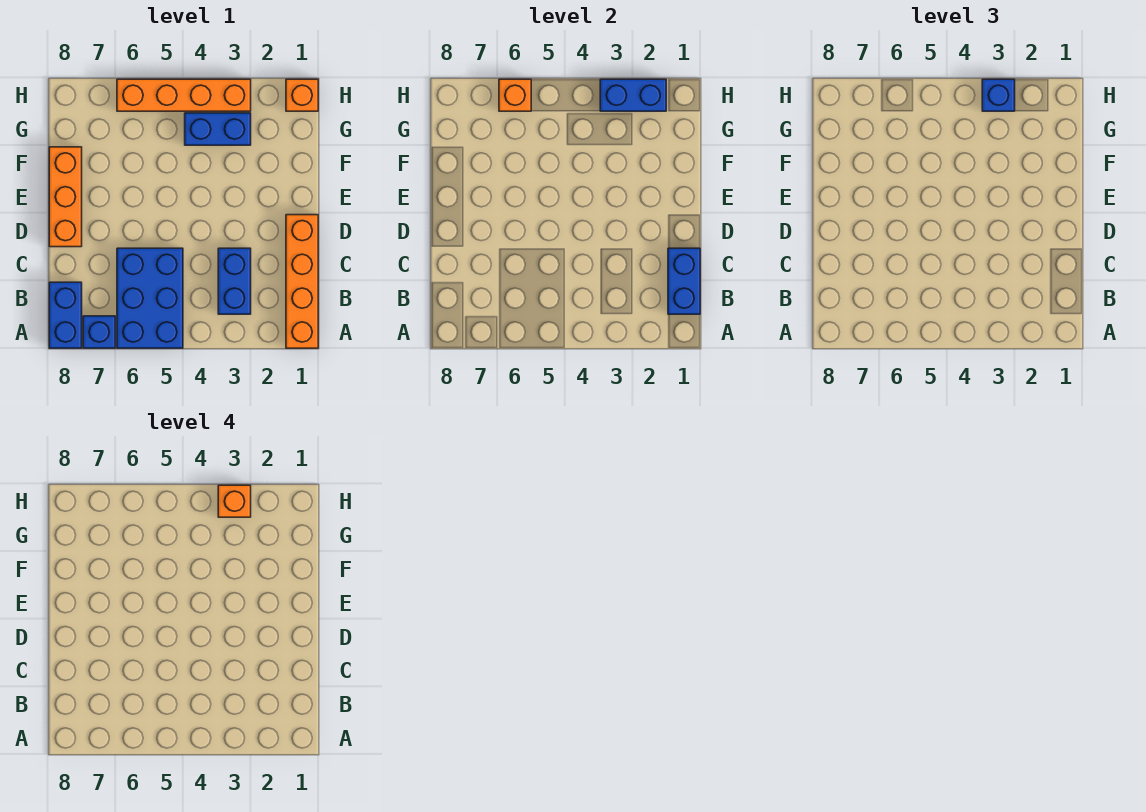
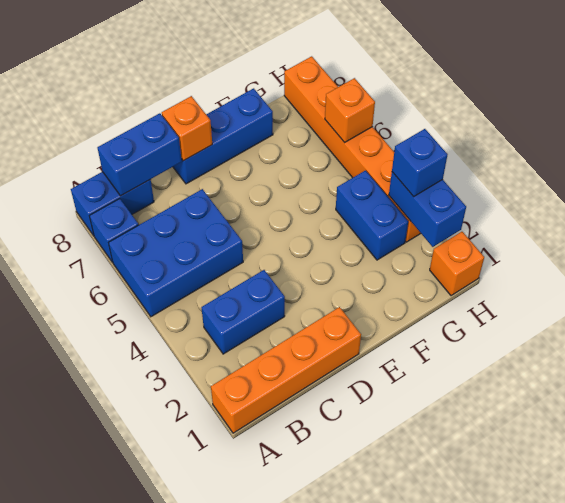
blue 1x2 brick [668,248,700,314] -> blue 1x2 brick moved to [97,113,182,196]
orange 1x3 brick [49,147,82,247] -> blue 1x3 brick [173,88,273,184]
orange 1x4 brick [117,79,251,111] -> orange 1x6 brick [284,56,421,242]
orange 1x1 brick [218,485,251,517] -> orange 1x1 brick moved to [162,96,212,161]

